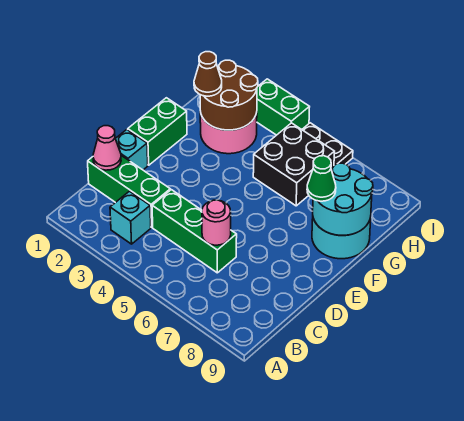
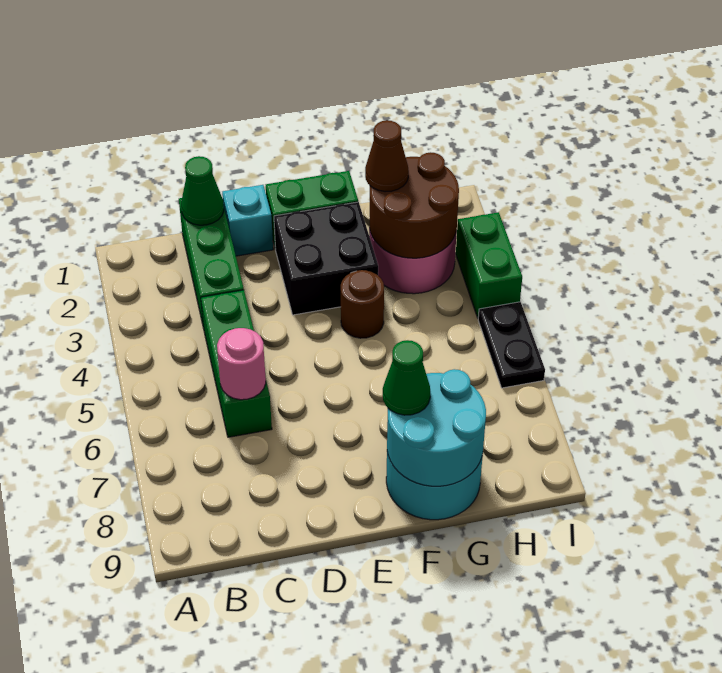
cyan 1x1 brick [110,191,151,244] -> none
pink 1x1 cone [93,126,121,170] -> green 1x1 cone [181,156,224,225]
none -> brown 1x1 round brick [341,270,384,338]
black 2x2 brick [253,123,334,206] -> black 2x2 brick moved to [274,202,378,315]

